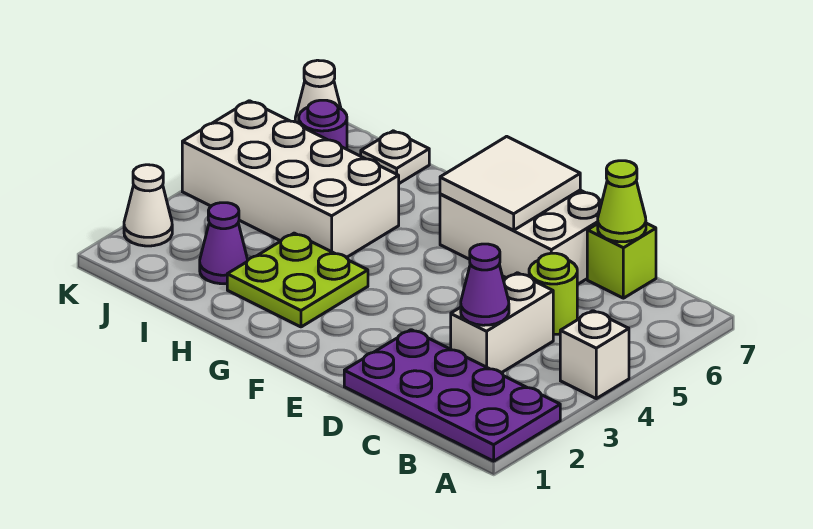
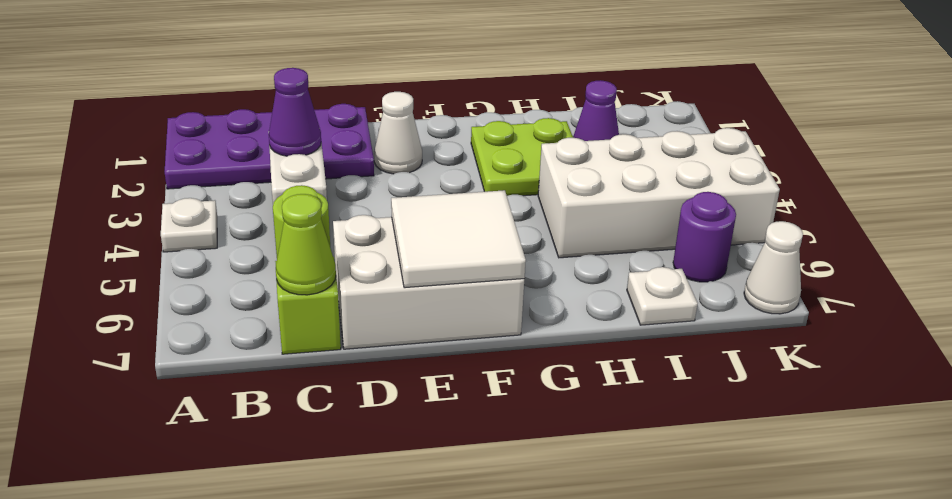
white 1x1 brick [560,311,629,399] -> white 1x1 plate [161,198,217,252]
white 1x1 cone [124,165,172,246] -> white 1x1 cone moved to [374,92,422,174]

